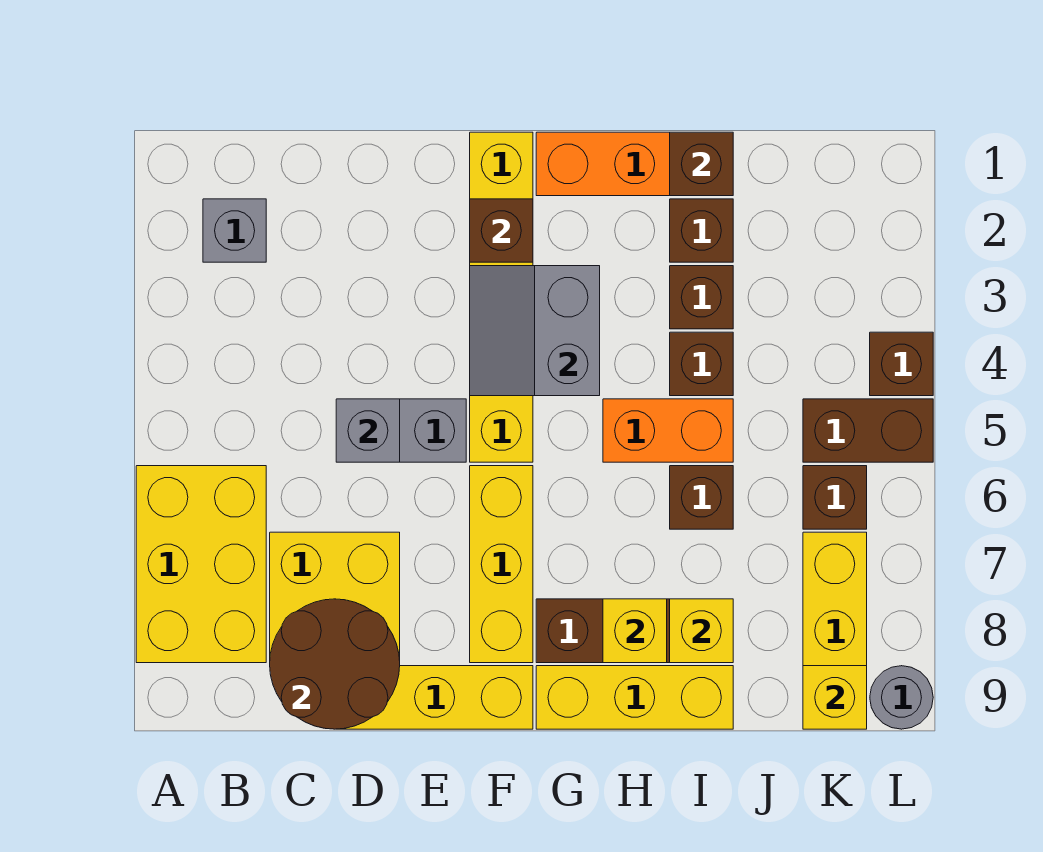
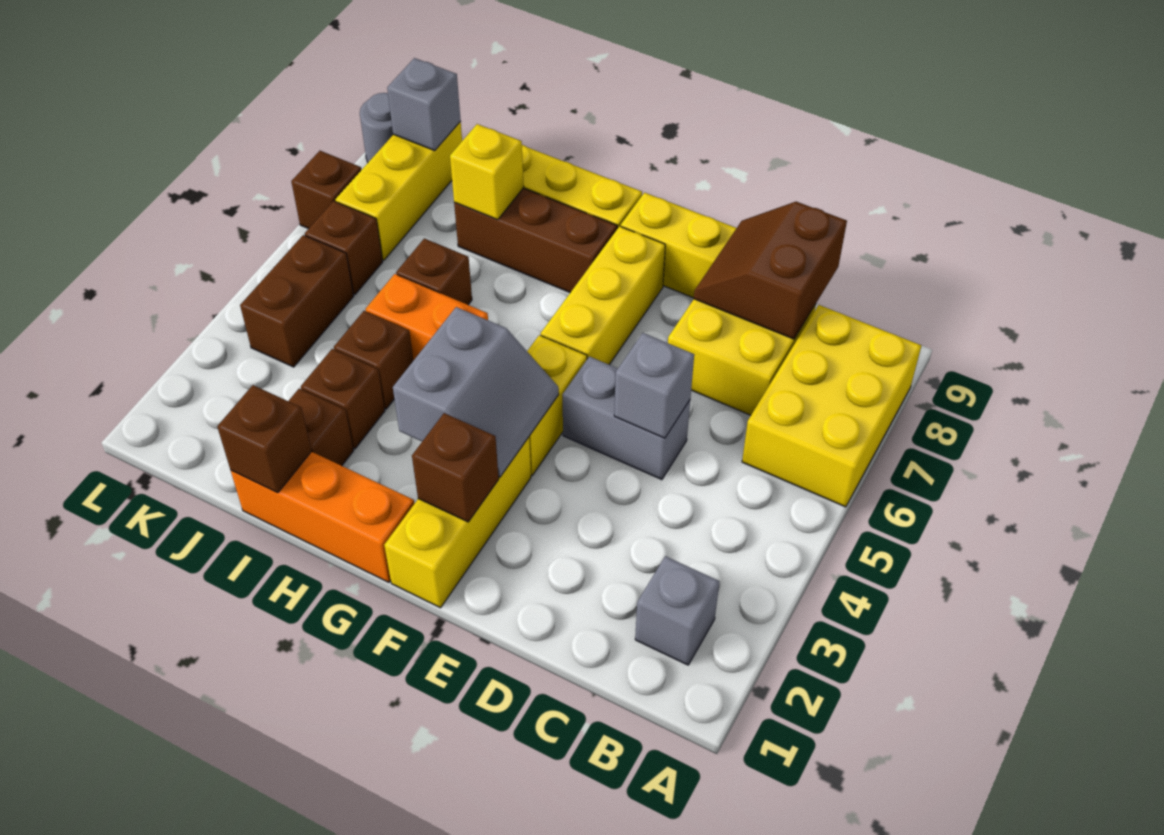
brown 2x2 round brick [270,599,400,729] -> brown 2x2 slope [694,202,847,339]
yellow 1x1 brick [603,599,667,663] -> none
brown 1x2 brick [803,399,933,462] -> brown 1x2 brick turned to [240,235,354,367]
yellow 1x1 brick [803,666,867,729] -> grey 1x1 brick [387,58,461,151]
brown 1x1 brick [870,332,933,396] -> brown 1x1 brick moved to [291,151,362,229]

